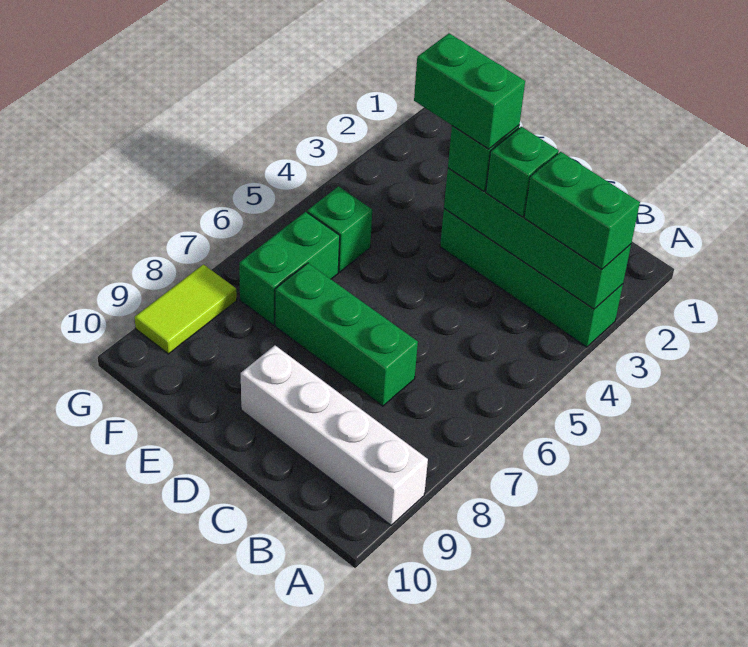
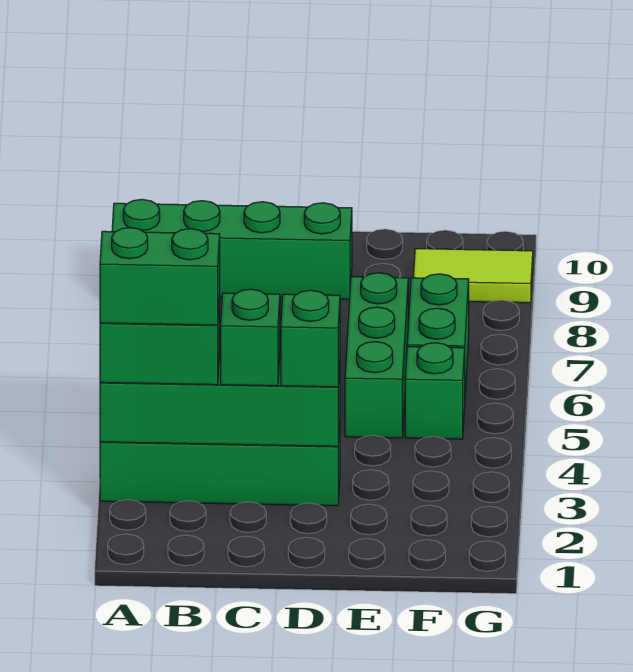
white 1x4 brick [241,346,428,525] -> green 1x4 brick [112,199,352,299]
green 1x3 brick [275,263,418,406] -> green 1x3 brick turned to [345,273,408,438]
green 1x2 brick [414,33,525,149] -> green 1x2 brick moved to [100,228,220,325]
lime 1x2 tile [135,264,237,354] -> lime 1x2 tile turned to [413,249,533,303]

